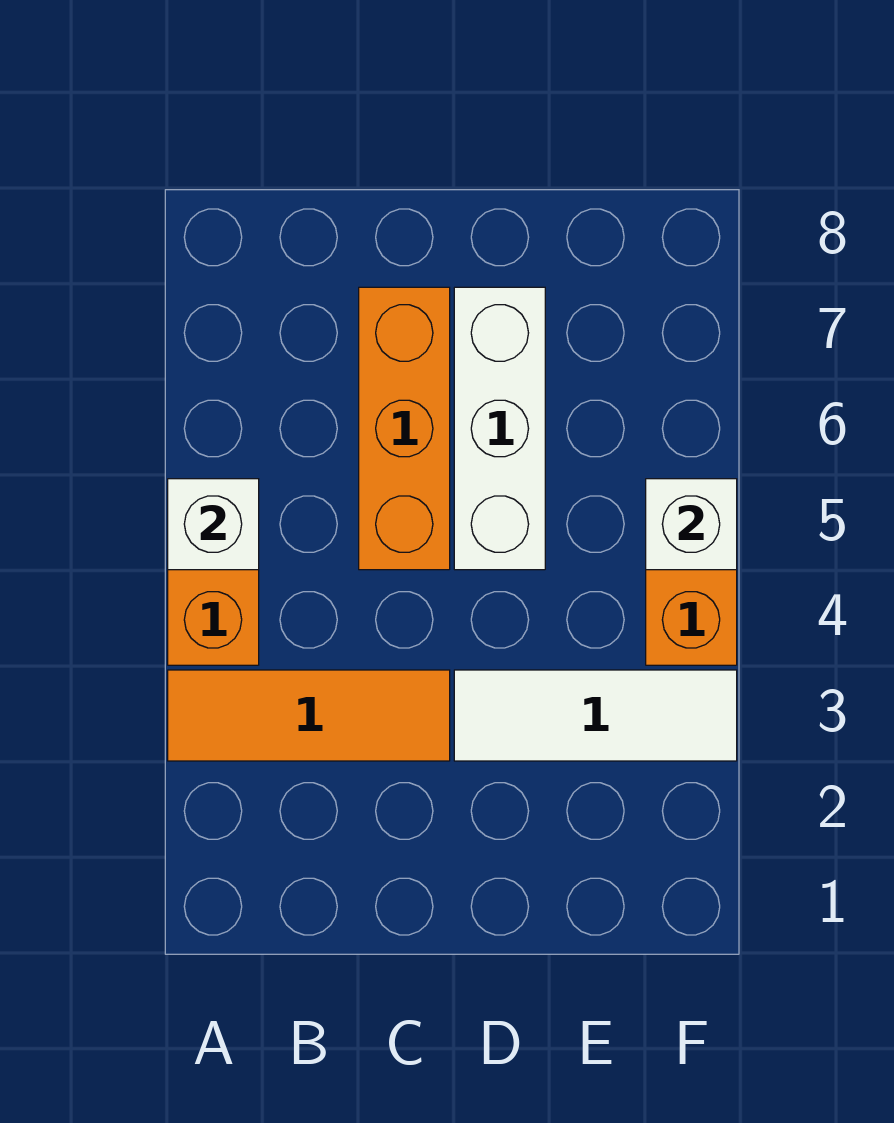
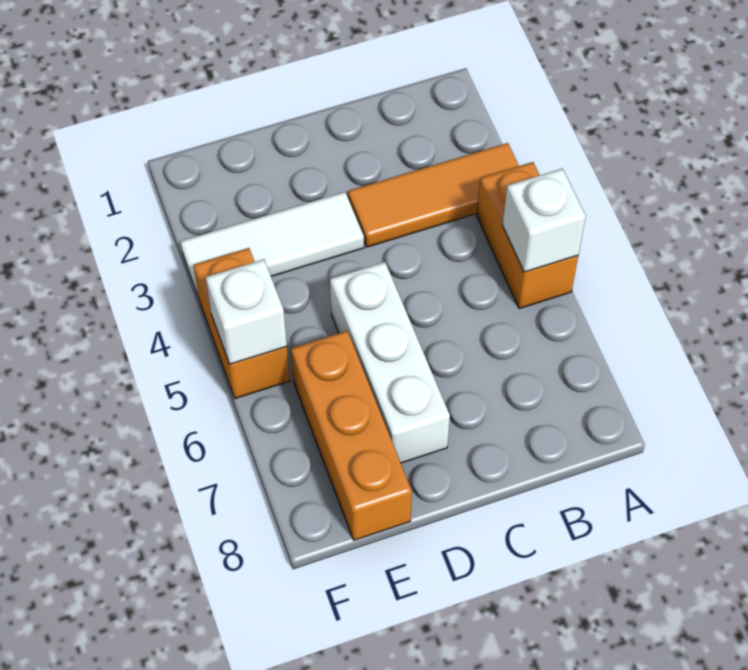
orange 1x3 brick [359,287,450,570] -> orange 1x3 brick moved to [291,331,412,540]

